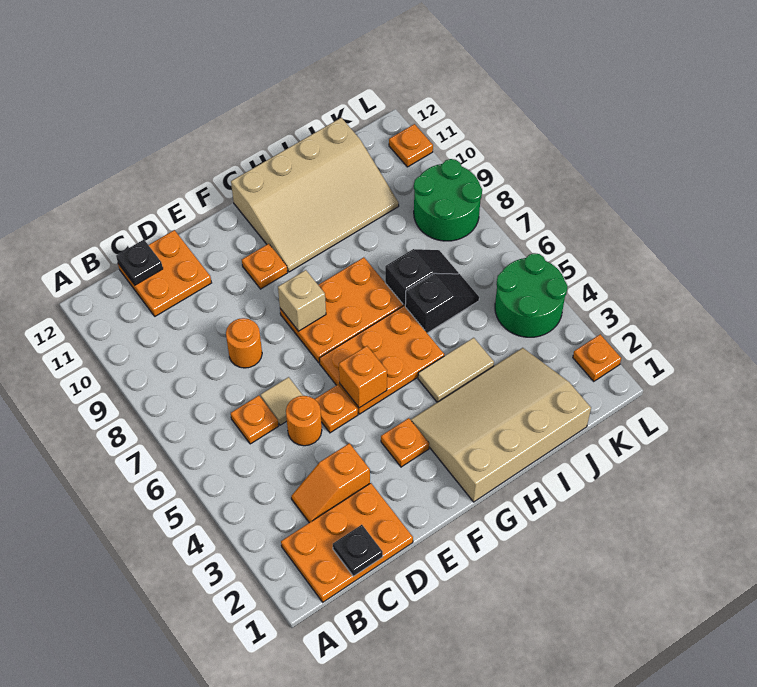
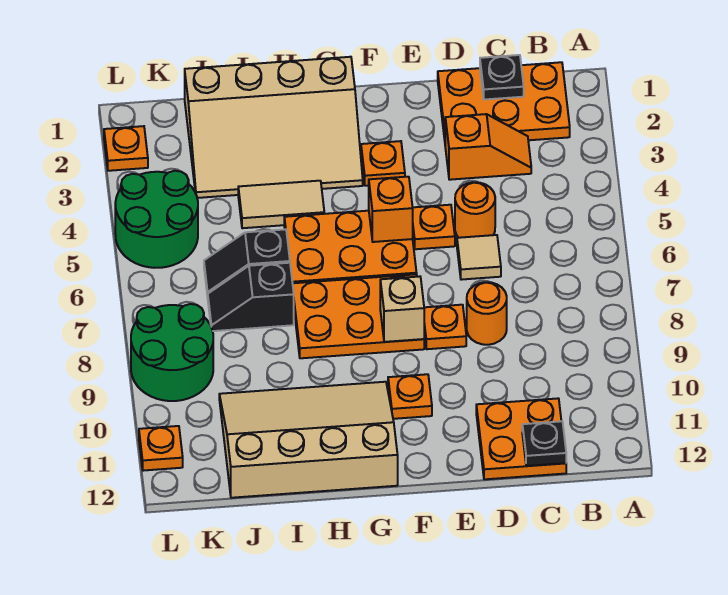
orange 1x1 plate [231,396,279,444] -> orange 1x1 plate moved to [424,305,466,349]

